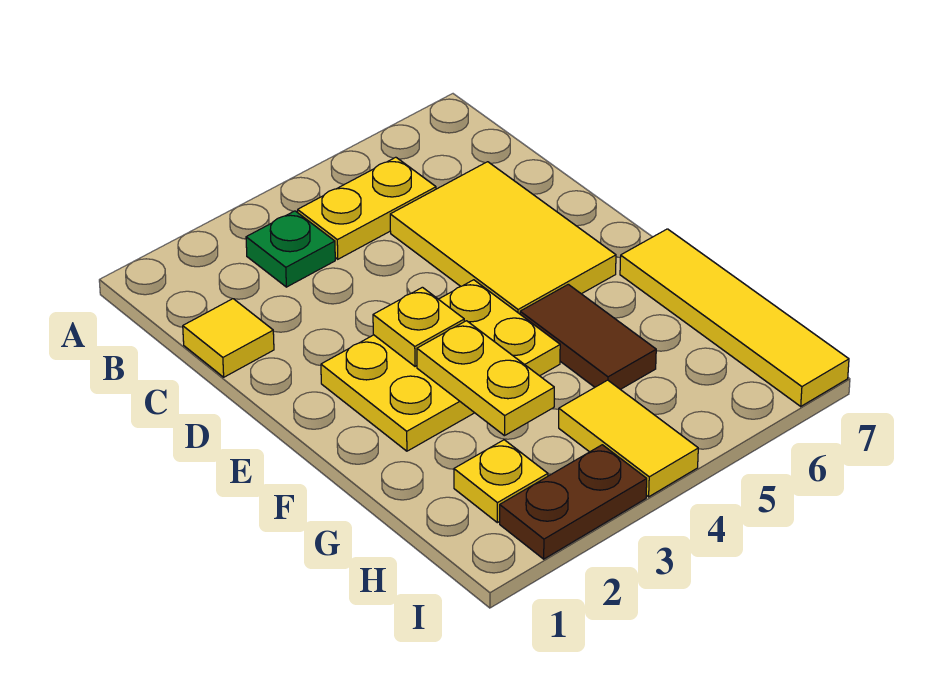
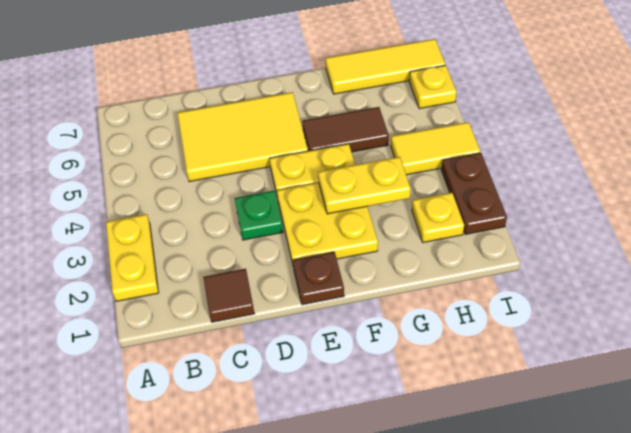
green 1x1 plate [246,211,335,287] -> green 1x1 plate moved to [235,191,283,240]
yellow 1x2 plate [298,157,436,259] -> yellow 1x2 plate moved to [106,214,159,301]
yellow 1x1 tile [183,299,274,377] -> brown 1x1 tile [203,269,255,322]
none -> brown 1x1 plate [293,252,344,305]
yellow 1x1 plate [373,287,465,366] -> yellow 1x1 plate moved to [409,65,456,109]
yellow 1x4 tile [620,229,849,406] -> yellow 1x3 tile [325,39,445,94]

